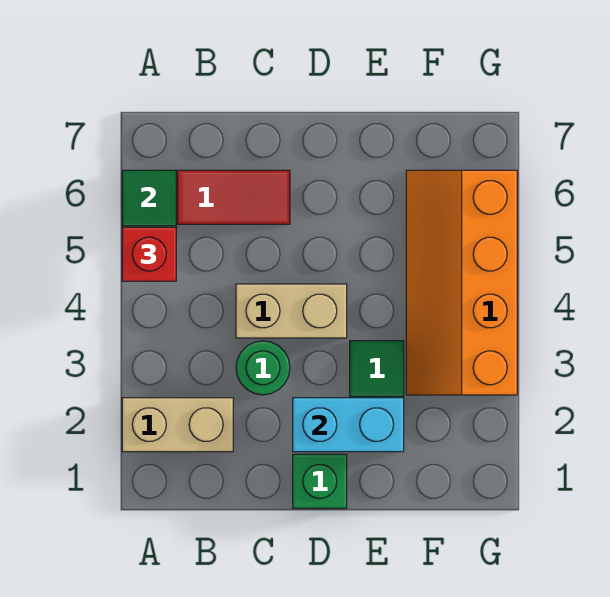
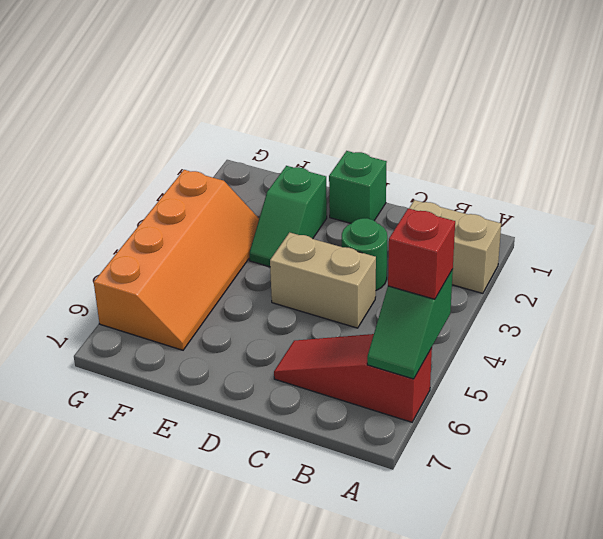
cyan 1x2 brick [293,398,404,452] -> none

